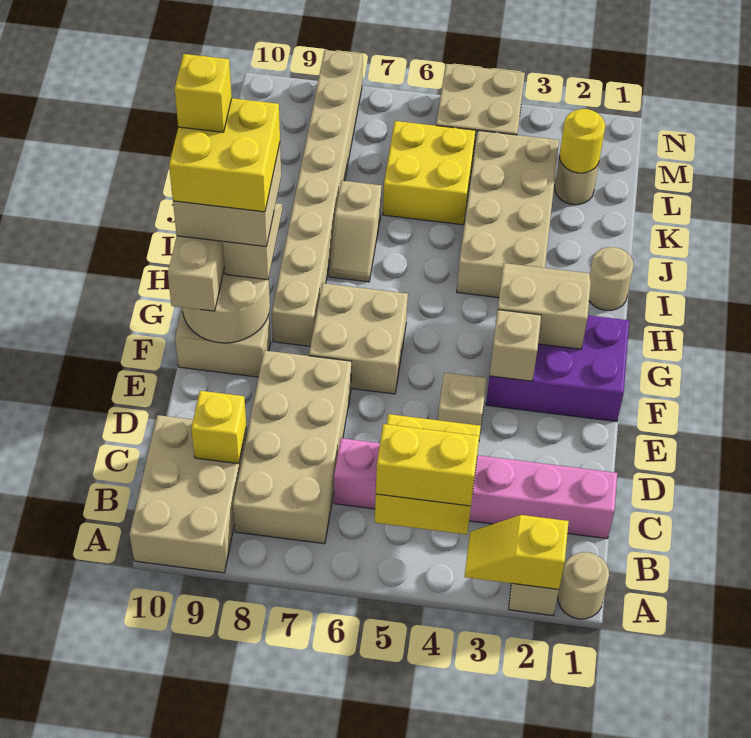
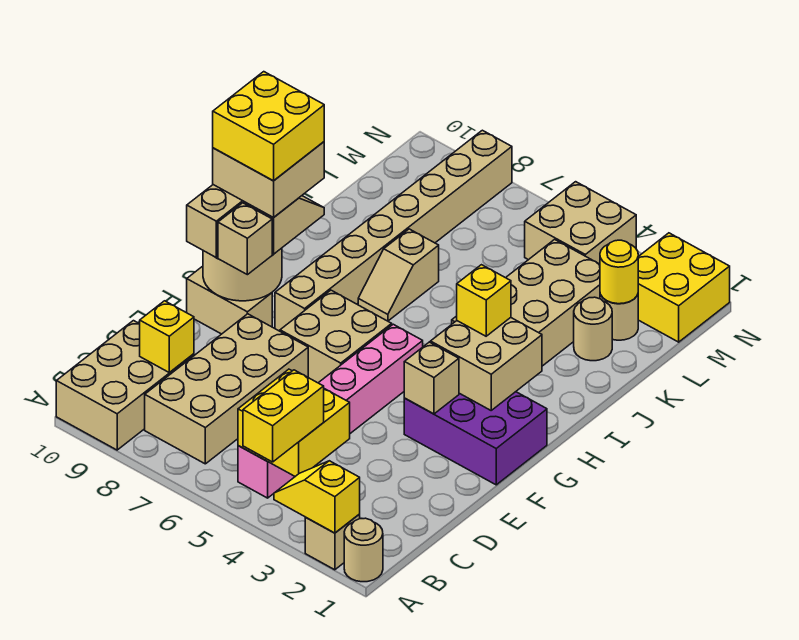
yellow 1x2 brick [376,424,480,506] -> yellow 1x2 brick turned to [243,370,324,462]
pink 1x6 brick [334,438,617,539] -> pink 1x6 brick turned to [238,324,423,498]
tan 1x1 brick [438,373,487,438] -> tan 1x1 brick moved to [218,203,272,275]
tan 2x2 slope [498,263,591,349] -> tan 2x2 brick [431,318,542,410]
yellow 1x1 brick [175,54,232,132] -> yellow 1x1 brick moved to [457,265,511,336]
tan 1x1 round brick [589,247,634,310] -> tan 1x1 round brick moved to [574,297,612,361]
yellow 2x2 brick [383,121,476,225] -> yellow 2x2 brick moved to [638,233,730,342]

